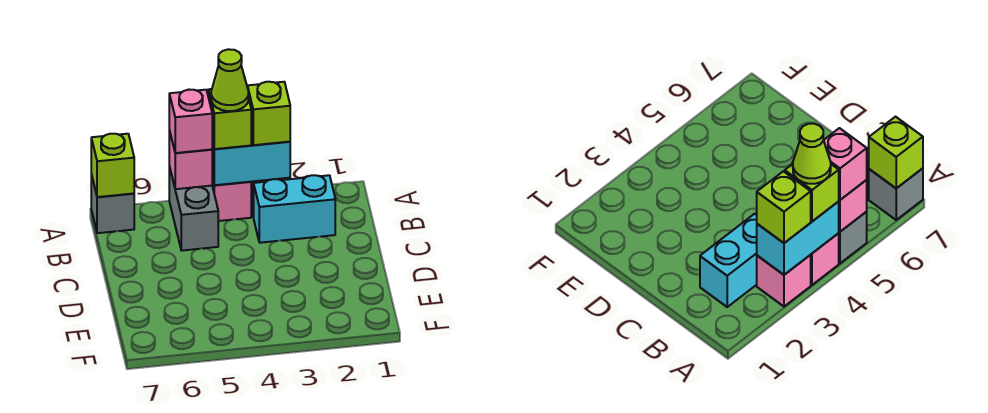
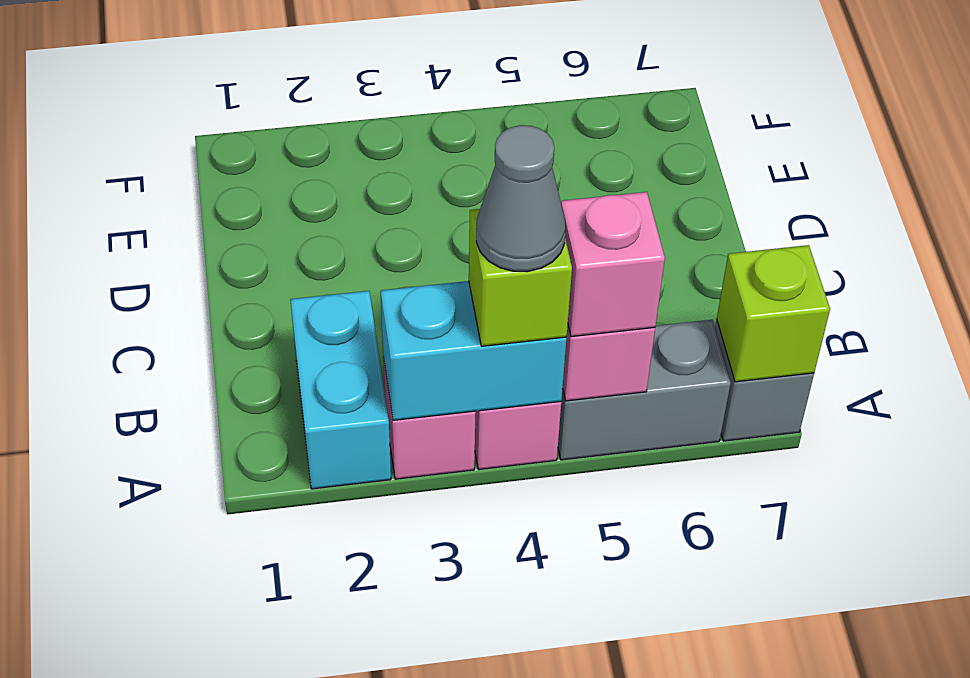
lime 1x1 brick [247,82,290,145] -> none
lime 1x1 cone [211,49,248,111] -> grey 1x1 cone [476,125,566,272]
grey 1x2 brick [169,166,218,251] -> grey 1x2 brick turned to [558,320,731,460]
cyan 1x2 brick [254,175,335,243] -> cyan 1x2 brick turned to [290,291,391,489]

